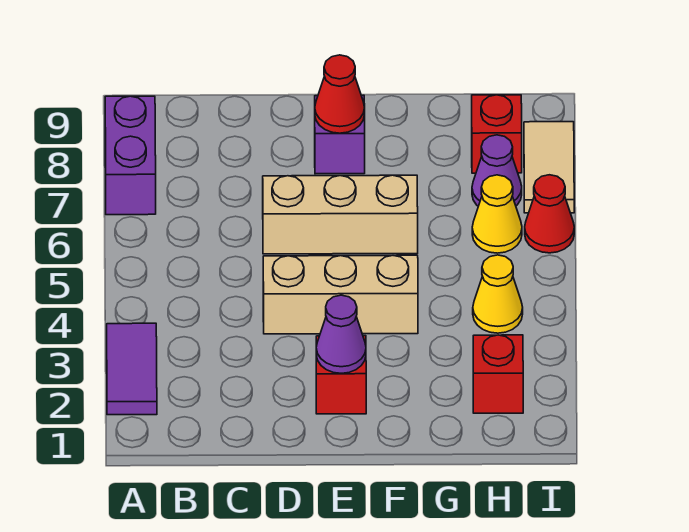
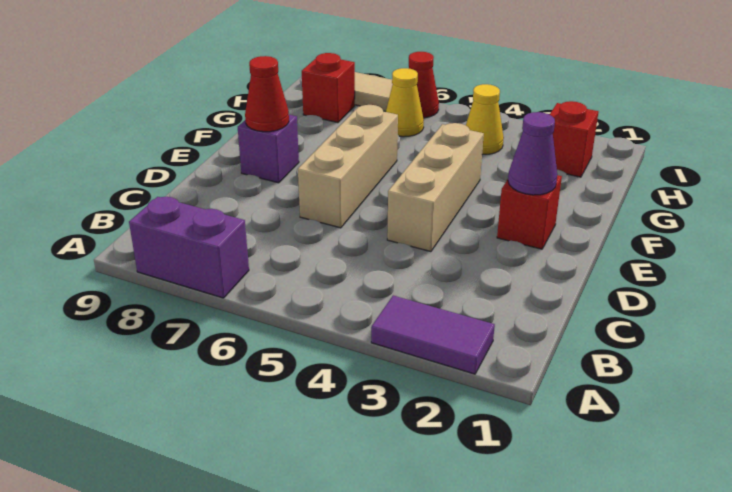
purple 1x1 cone [472,135,522,206] -> none

